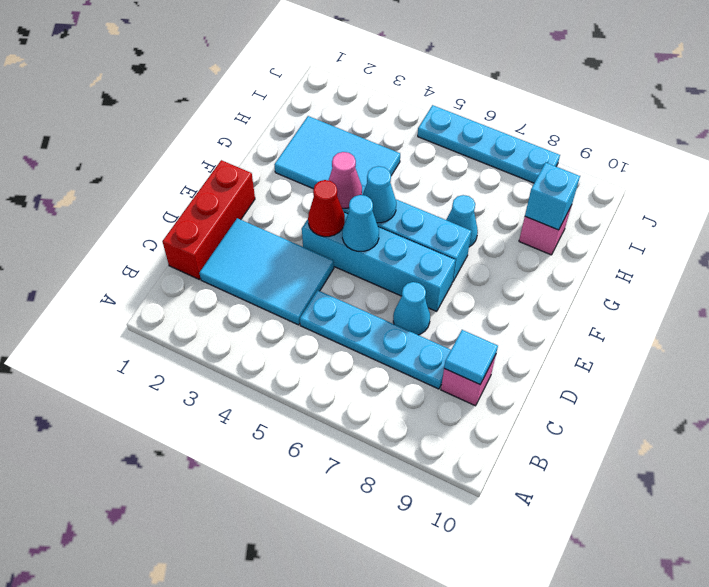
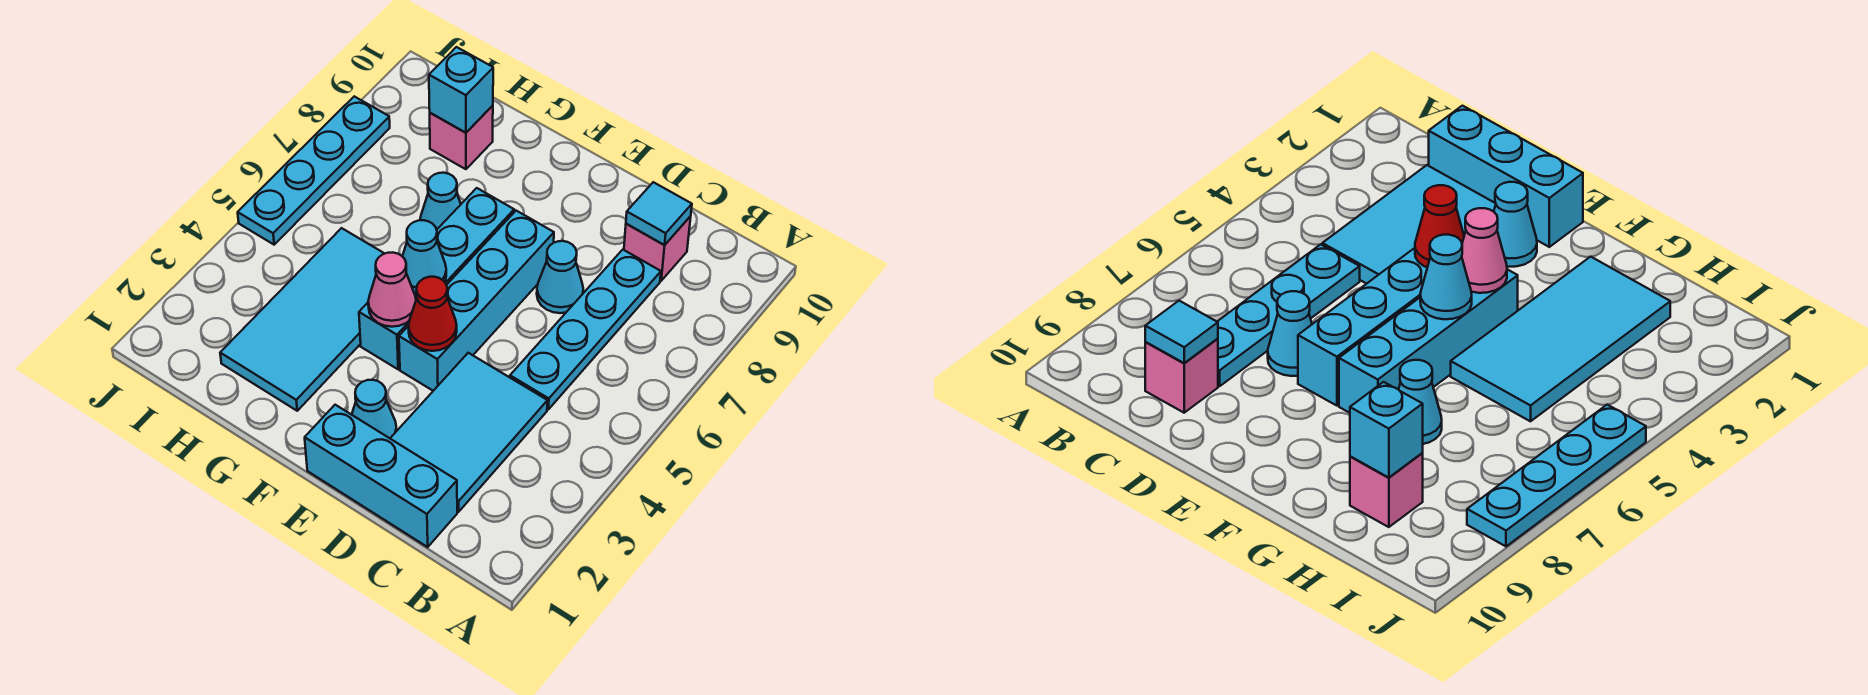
red 1x3 brick [162,160,255,279] -> cyan 1x3 brick [305,405,457,547]
cyan 1x1 cone [342,195,379,251] -> cyan 1x1 cone moved to [352,380,397,438]
cyan 2x3 tile [274,116,400,189] -> cyan 2x4 tile [220,228,384,411]

